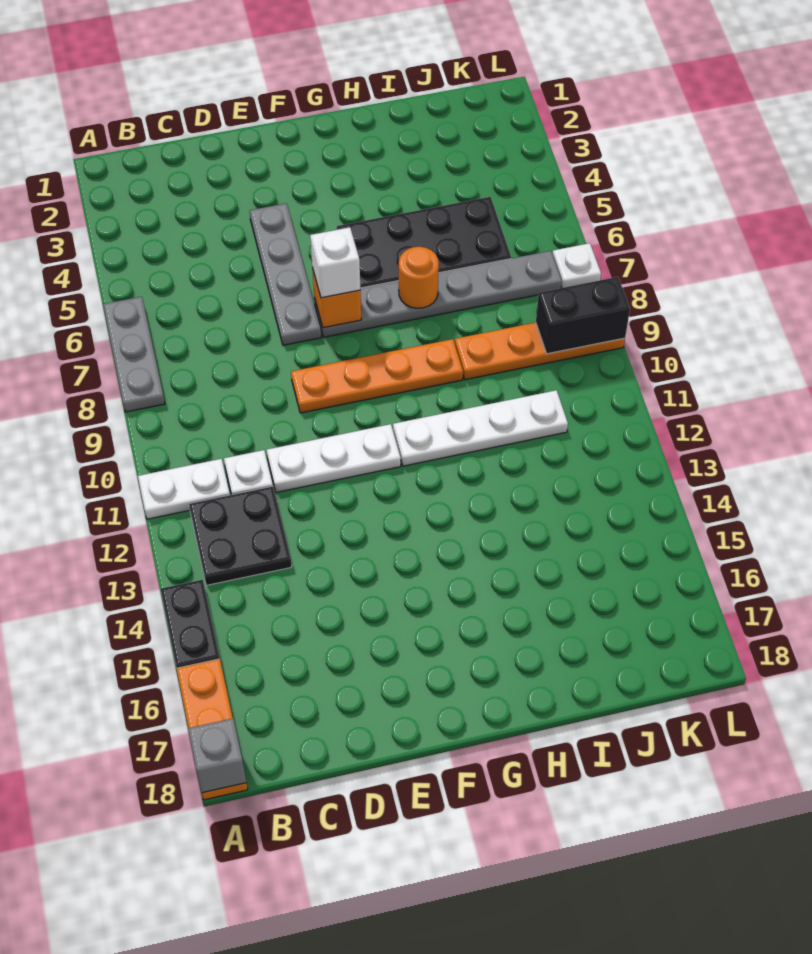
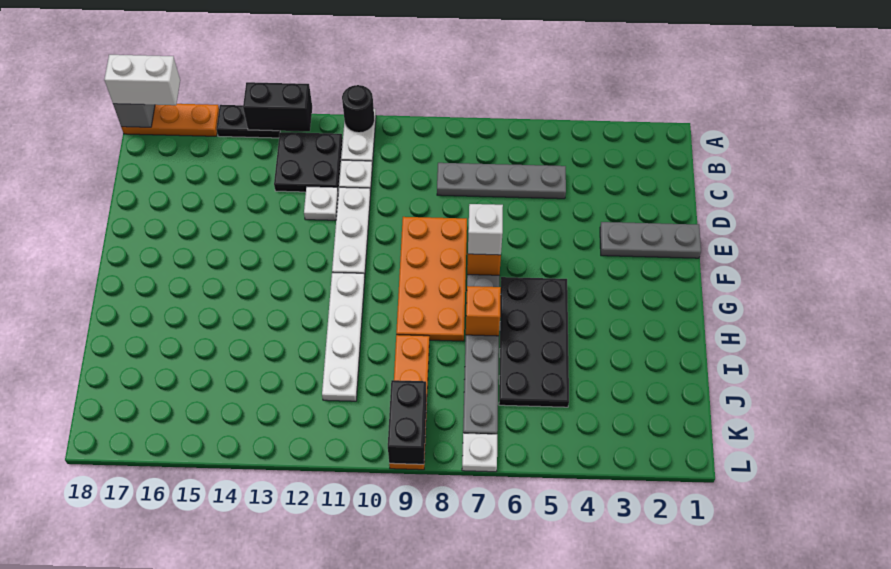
grey 1x3 plate [103,297,165,412] -> grey 1x3 plate moved to [600,222,701,258]
none -> black 1x1 round brick [342,85,375,133]
none -> black 1x2 brick [243,82,312,131]
none -> white 1x2 brick [104,55,180,105]
none -> white 1x1 plate [304,187,338,220]
grey 1x4 plate [250,203,321,345] -> grey 1x4 plate moved to [437,163,566,199]
orange 1x4 plate [291,339,463,413] -> orange 2x4 plate [396,217,467,341]
orange 1x1 round brick [399,247,439,308] -> orange 1x1 brick [466,286,501,336]

